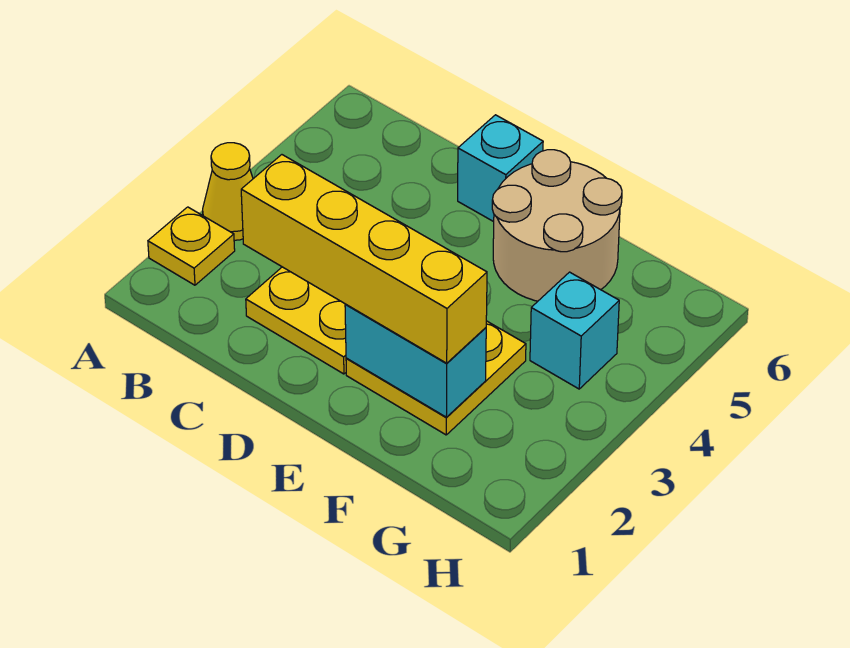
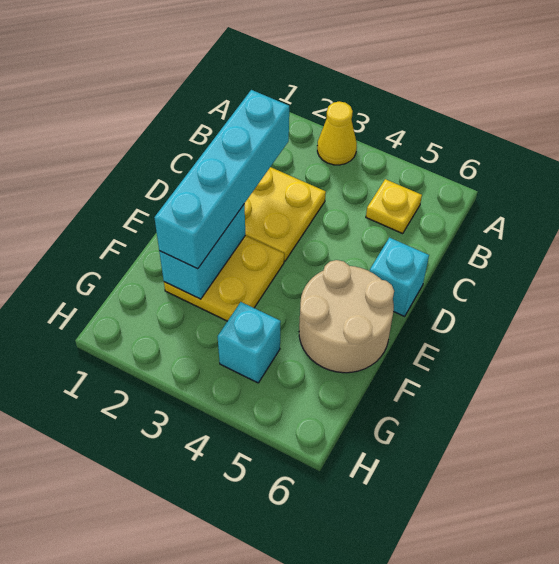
yellow 1x1 plate [148,207,235,285] -> yellow 1x1 plate moved to [366,179,422,234]
yellow 1x4 brick [241,155,487,363] -> cyan 1x4 brick [154,90,289,269]

